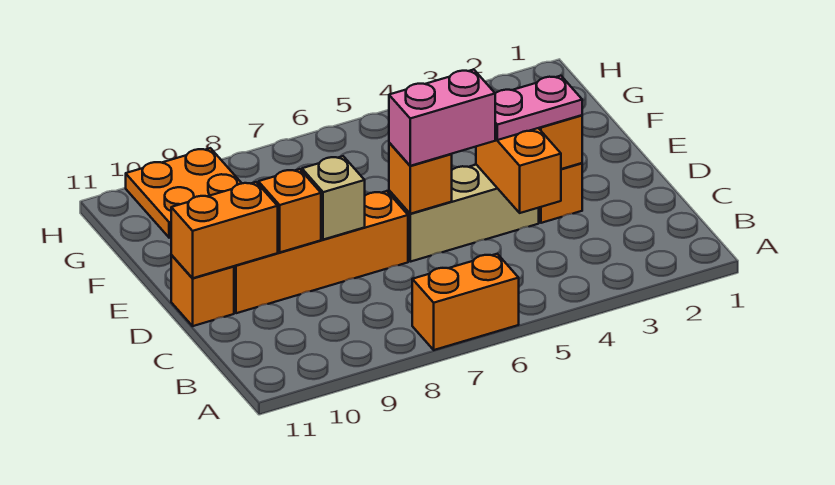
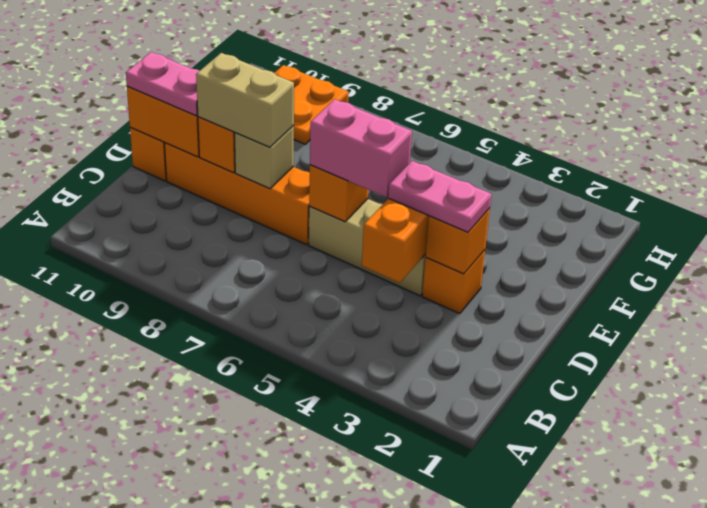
orange 1x2 brick [412,254,519,350] -> none
none -> tan 1x2 brick [196,53,294,147]
none -> pink 1x2 plate [126,52,199,116]

